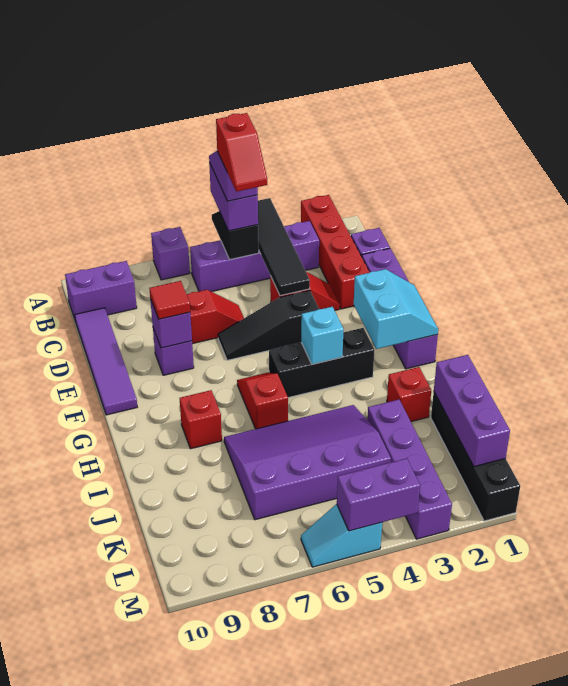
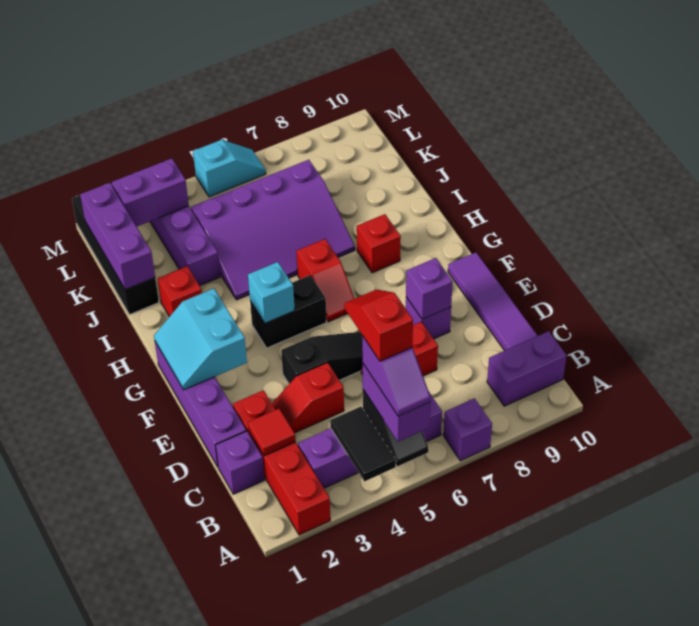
black 1x4 tile [258,198,310,296] -> black 1x2 tile [330,407,396,481]
red 1x1 tile [149,281,190,319] -> red 1x1 tile moved to [248,409,296,456]
black 1x3 brick [269,328,374,398] -> black 1x2 brick [250,275,327,348]
purple 1x2 brick [337,458,420,531] -> purple 1x2 brick moved to [112,158,189,227]

